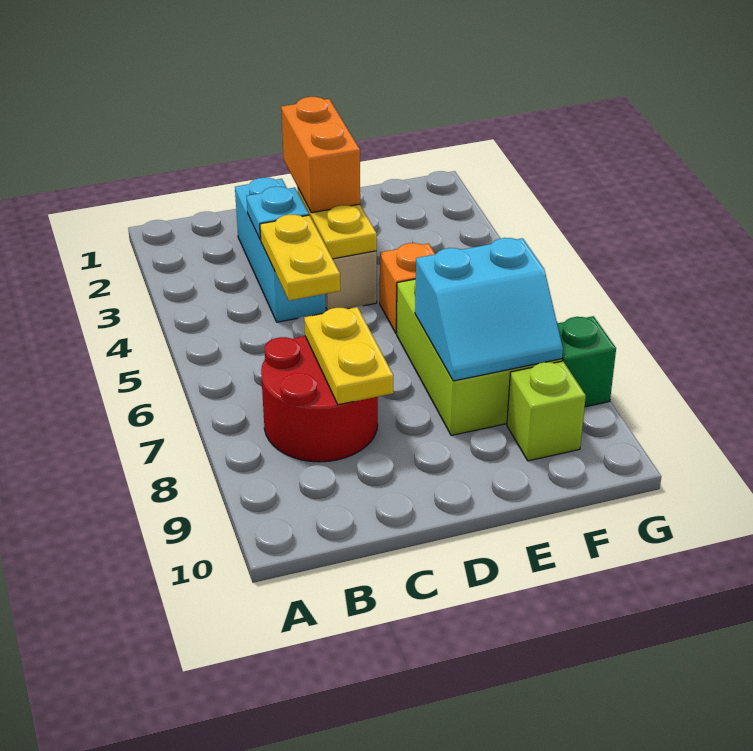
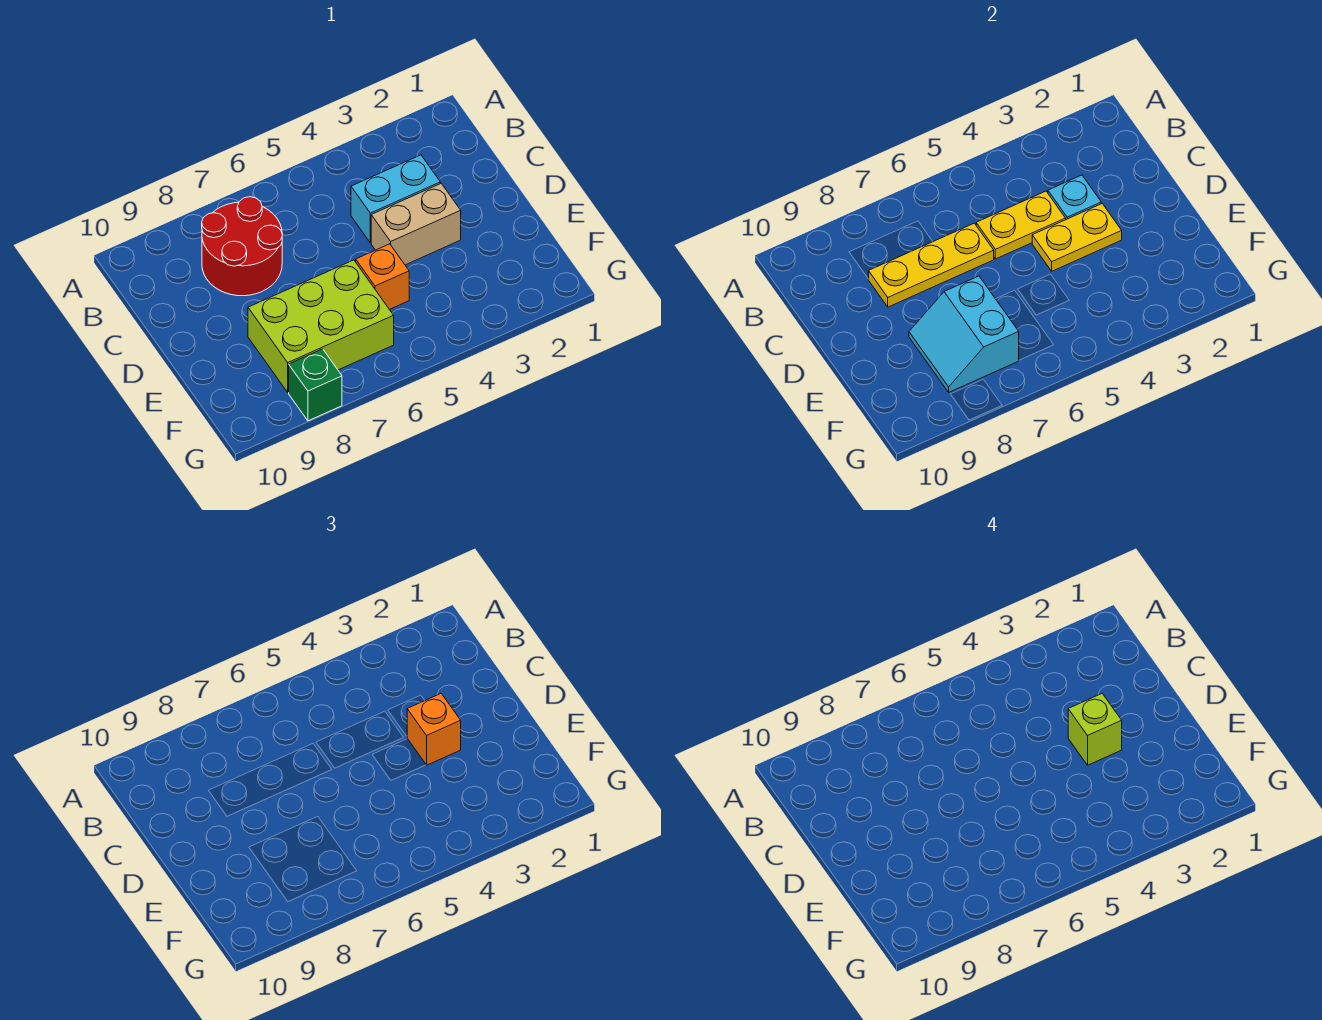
cyan 1x3 brick [235,178,326,322] -> cyan 1x2 brick [351,155,440,243]
yellow 1x2 plate [304,307,393,405] -> yellow 1x3 plate [869,223,994,307]
orange 1x2 brick [281,97,360,213] -> orange 1x1 brick [407,694,461,765]
lime 1x1 brick [507,361,586,461] -> lime 1x1 brick moved to [1068,694,1122,765]

